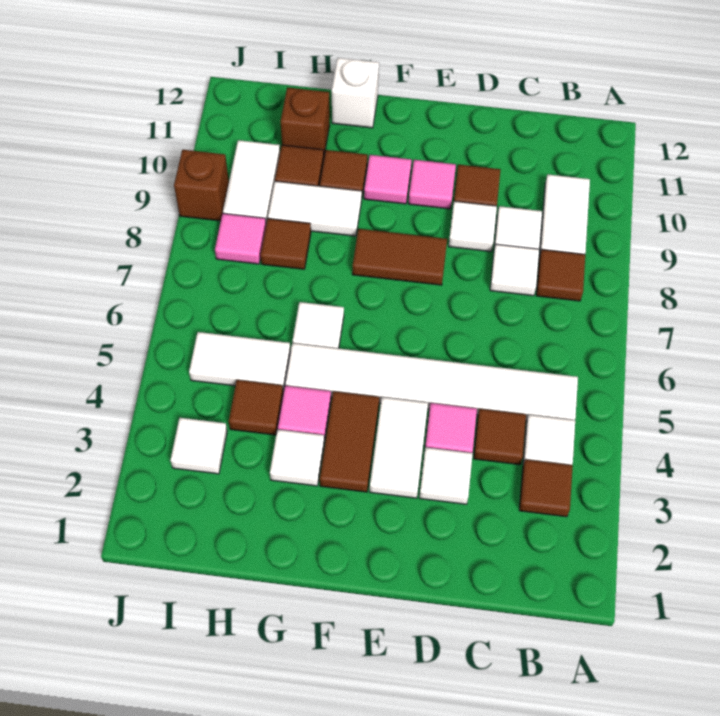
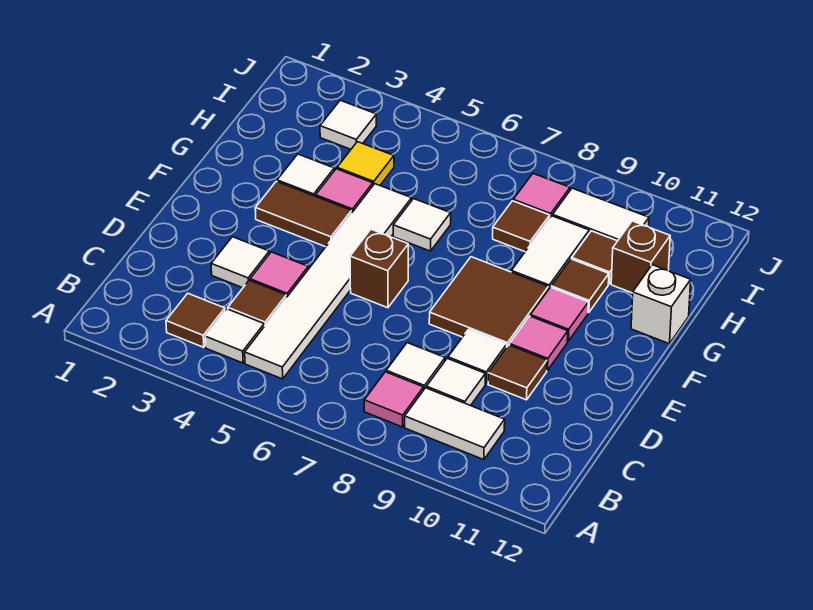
brown 1x1 tile [536,249,585,301] -> pink 1x1 tile [364,372,424,427]
white 1x2 tile [370,397,428,498] -> none
brown 1x2 tile [352,229,447,285] -> brown 2x2 tile [429,257,548,346]
brown 1x1 tile [229,380,283,435] -> yellow 1x1 tile [337,142,394,185]
white 1x2 tile [189,332,291,392] -> none
brown 1x1 brick [174,150,229,221] -> brown 1x1 brick moved to [350,229,408,308]

